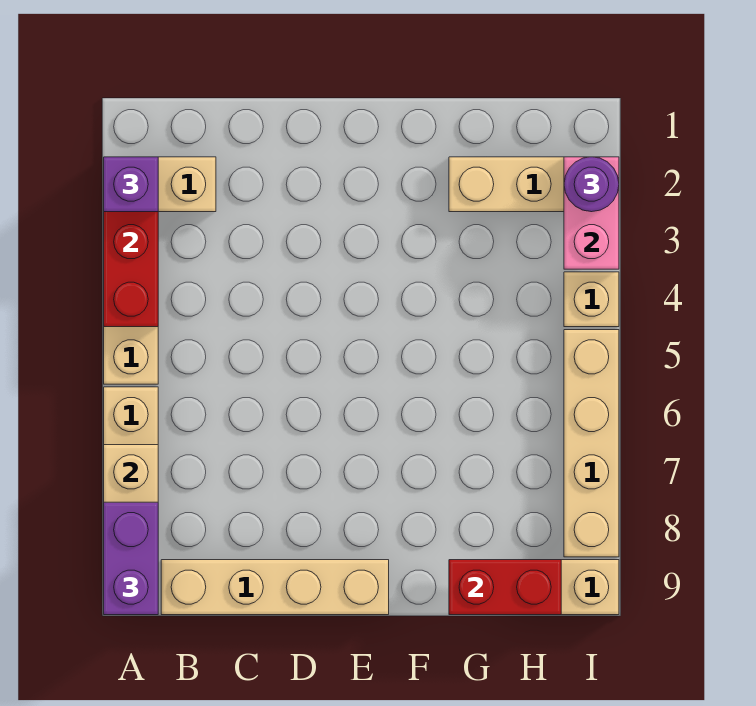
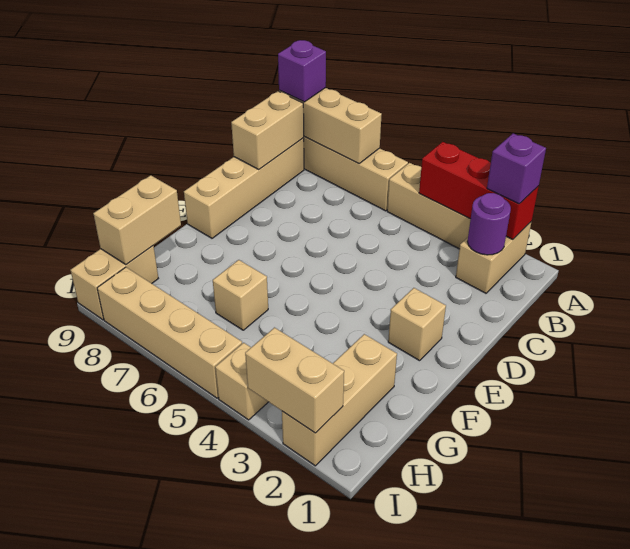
purple 1x2 brick [104,502,158,615] -> purple 1x1 brick [278,40,326,102]
none -> tan 1x2 brick [231,91,304,169]
none -> tan 1x1 brick [388,288,446,361]
none -> tan 1x1 brick [213,260,268,330]
red 1x2 brick [449,560,561,615] -> tan 1x2 brick [93,175,181,265]
pink 1x2 brick [564,157,619,269] -> tan 1x2 brick [245,328,344,433]
purple 1x1 round brick [564,157,619,212] -> purple 1x1 round brick moved to [467,193,511,255]

